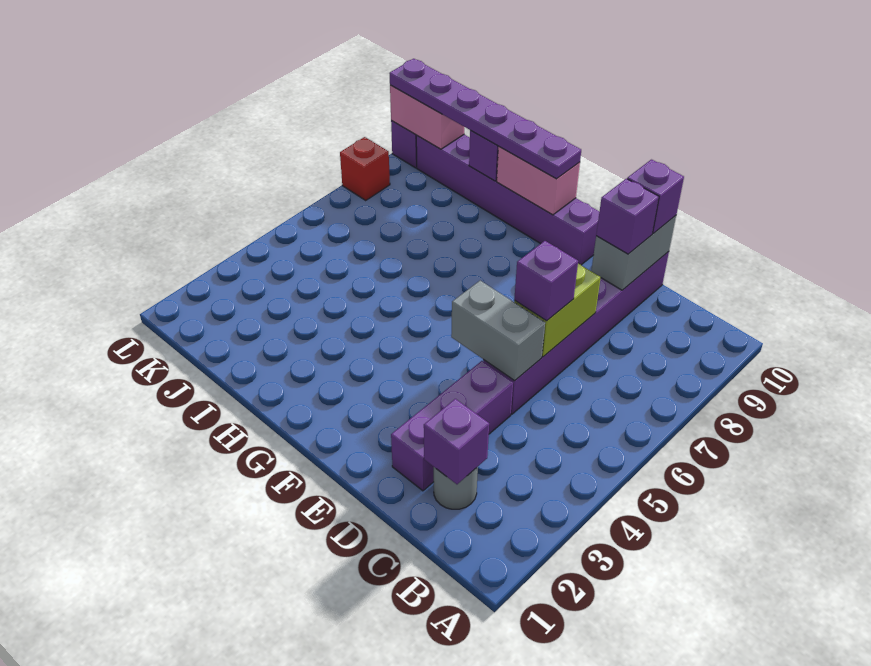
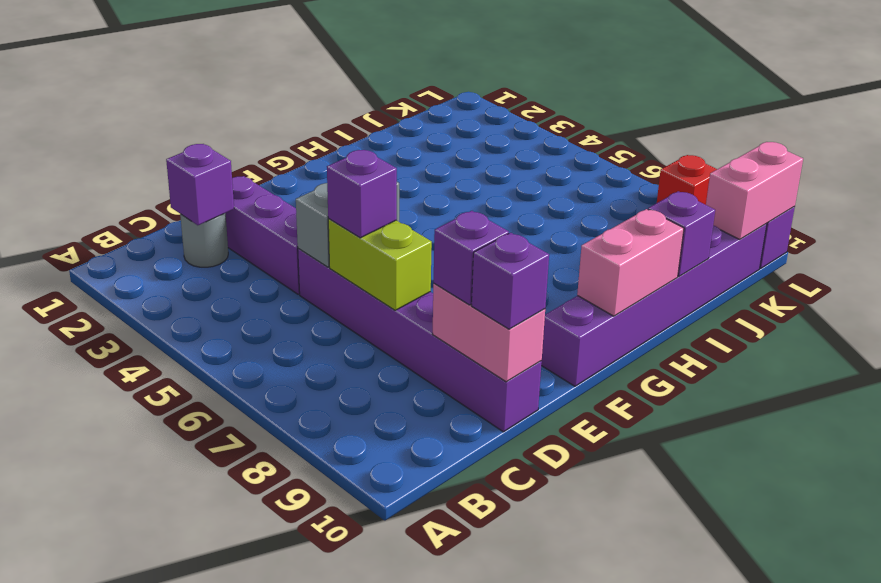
grey 1x2 brick [591,216,676,290] -> pink 1x2 brick [432,284,545,382]
purple 1x6 plate [389,59,581,179] -> none

